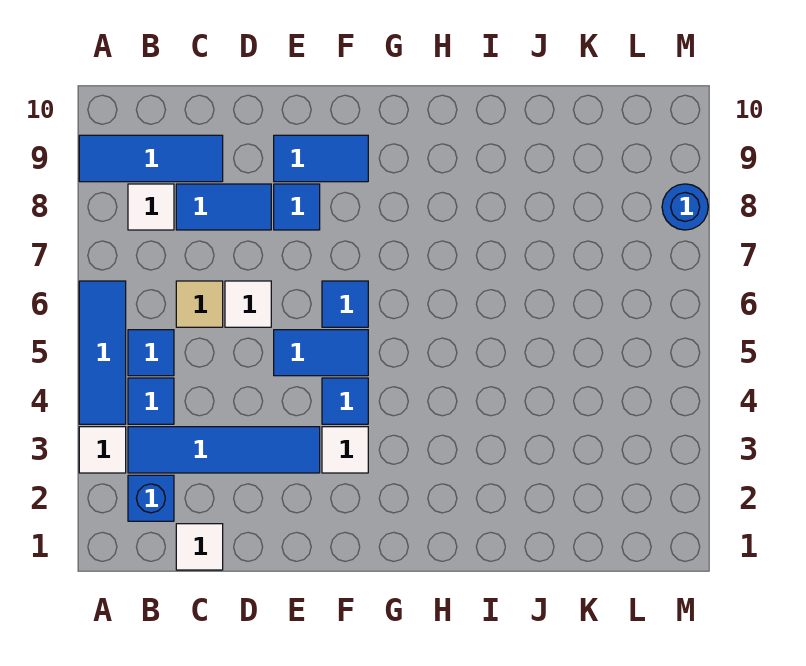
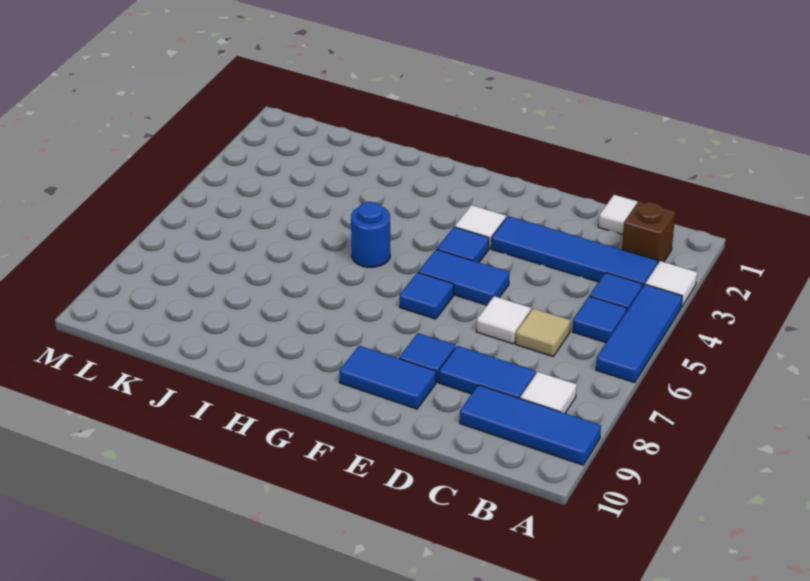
blue 1x1 brick [128,475,174,521] -> brown 1x1 brick [622,201,676,263]
blue 1x1 round brick [662,184,708,230] -> blue 1x1 round brick moved to [351,202,390,267]

